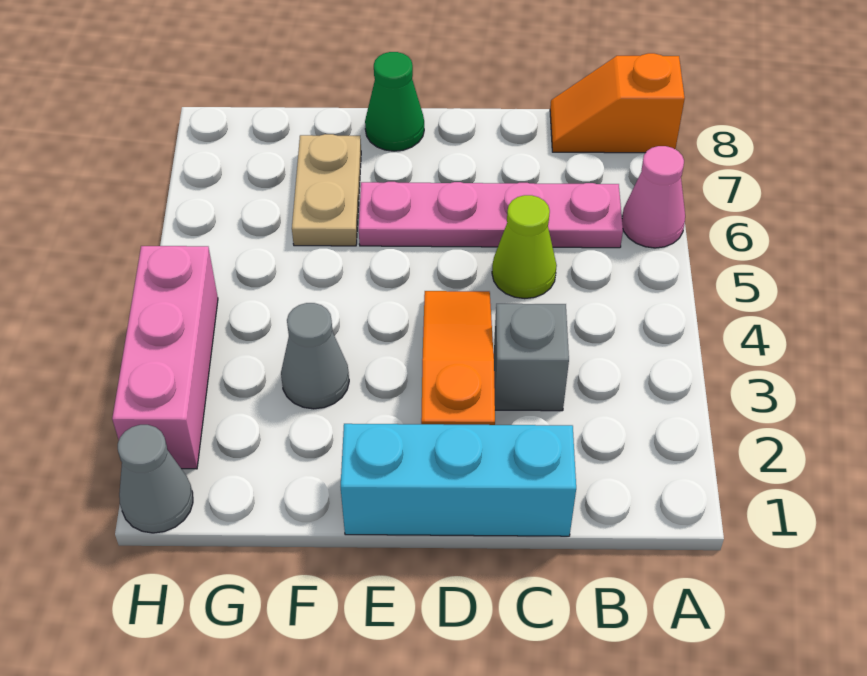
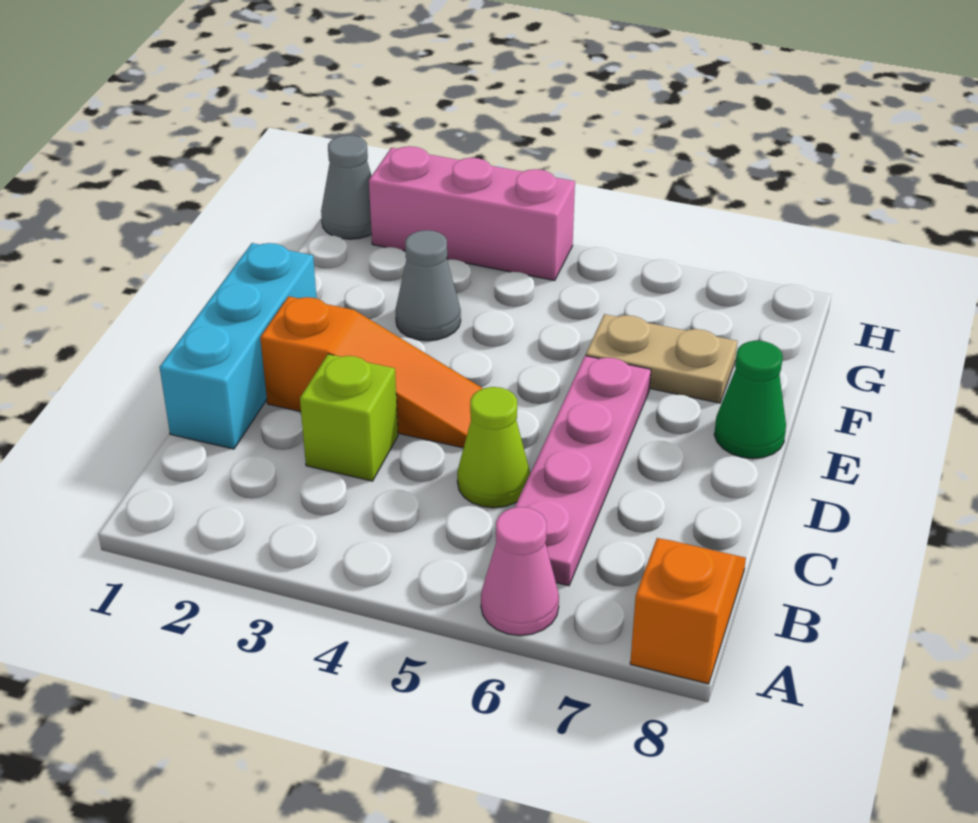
grey 1x1 brick [494,304,569,411] -> lime 1x1 brick [300,354,398,481]

